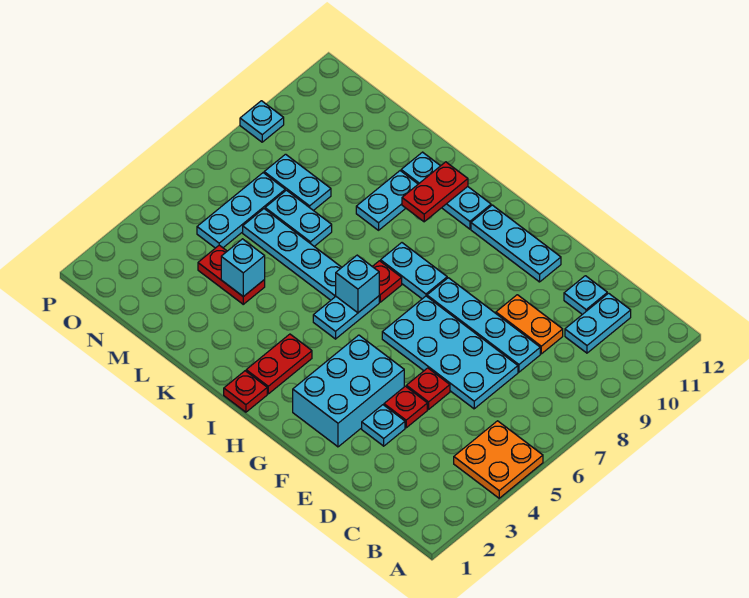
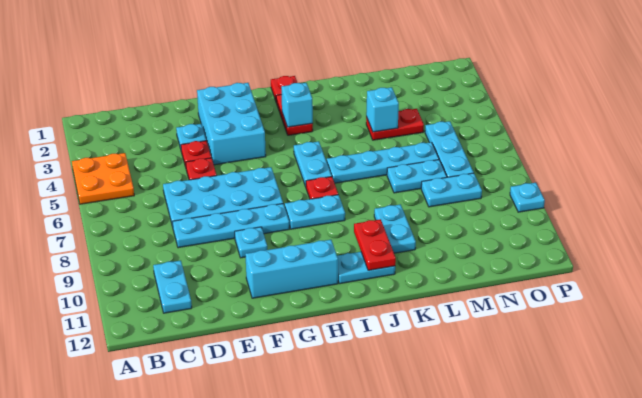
orange 1x2 plate [496,295,563,354] -> none
cyan 1x1 plate [564,276,607,314] -> cyan 1x1 plate moved to [235,227,267,258]
cyan 1x3 plate [471,205,561,282] -> cyan 1x3 brick [245,240,338,298]
cyan 1x1 brick [336,255,379,313] -> cyan 1x1 brick moved to [281,83,313,127]
cyan 1x3 plate [401,152,491,229] -> cyan 1x2 plate [337,252,395,284]

